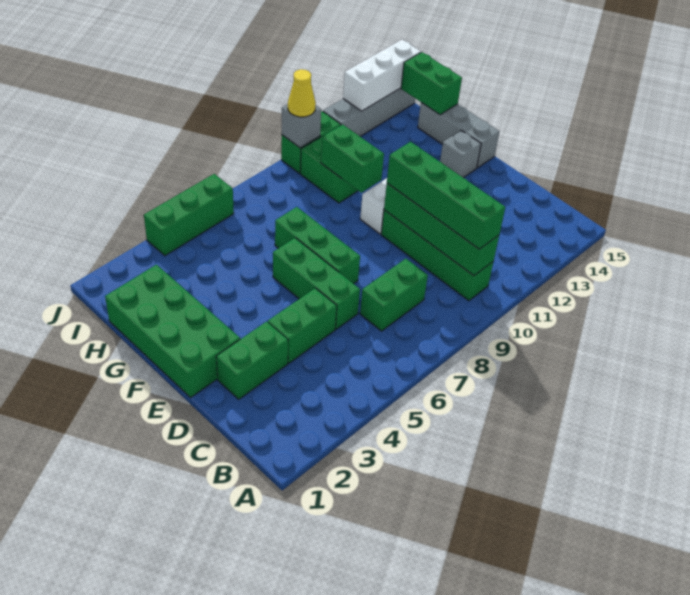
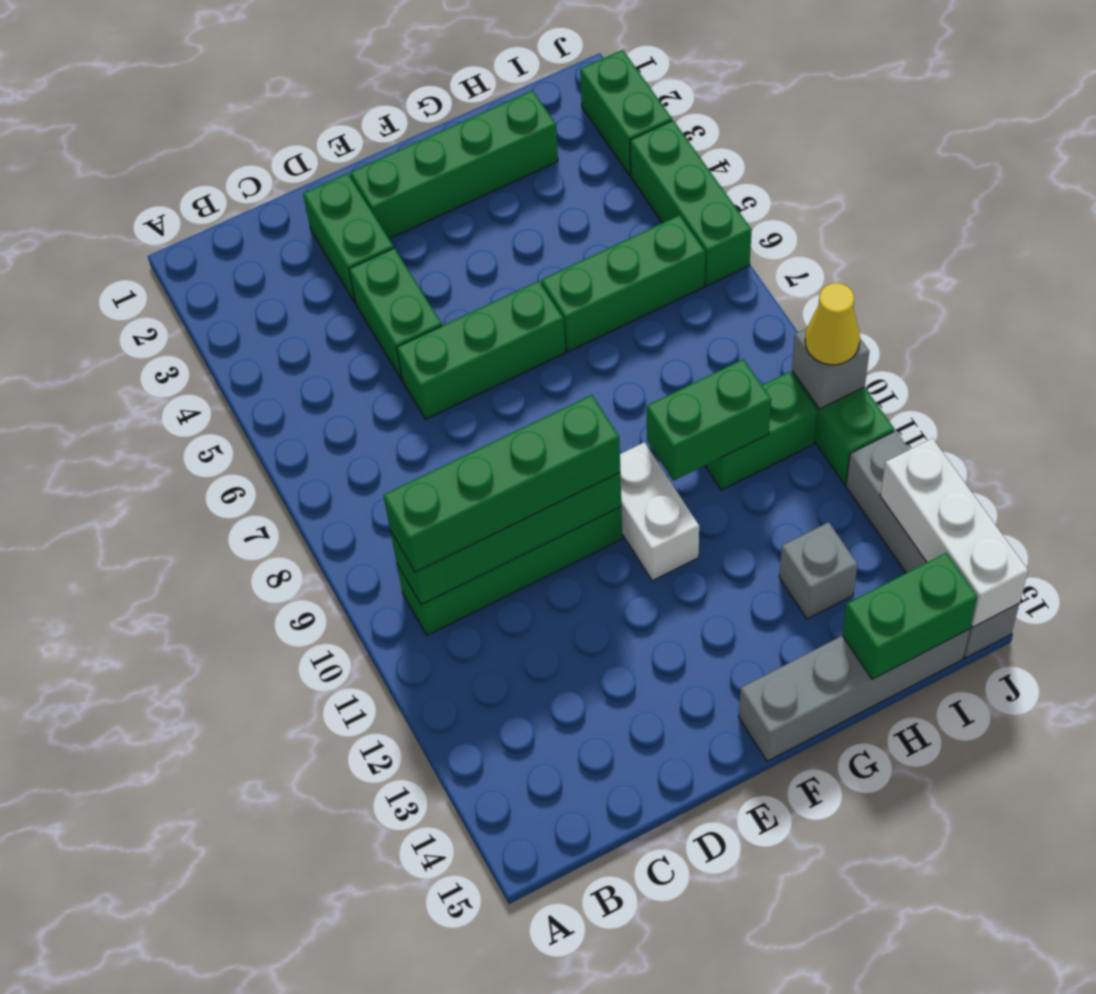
green 1x2 brick [360,259,428,331] -> green 1x2 brick moved to [580,50,672,175]
green 2x4 brick [105,265,240,397] -> green 1x4 brick [350,90,558,239]
green 1x3 brick [275,207,360,284] -> green 1x3 brick moved to [541,215,705,352]
grey 1x1 brick [440,130,481,178] -> grey 1x1 brick moved to [779,522,858,619]
grey 1x3 brick [418,103,500,168] -> grey 1x4 brick [739,629,970,761]

